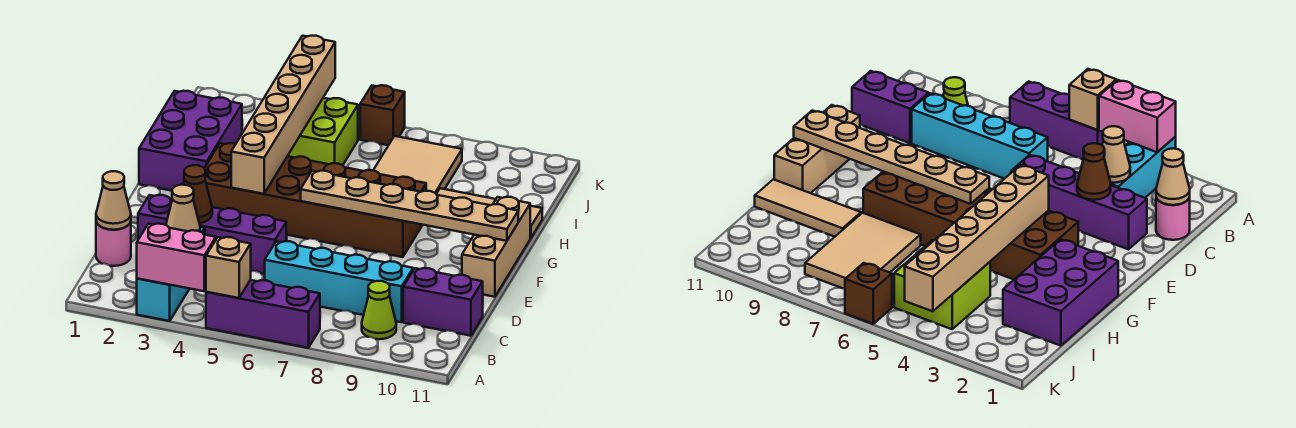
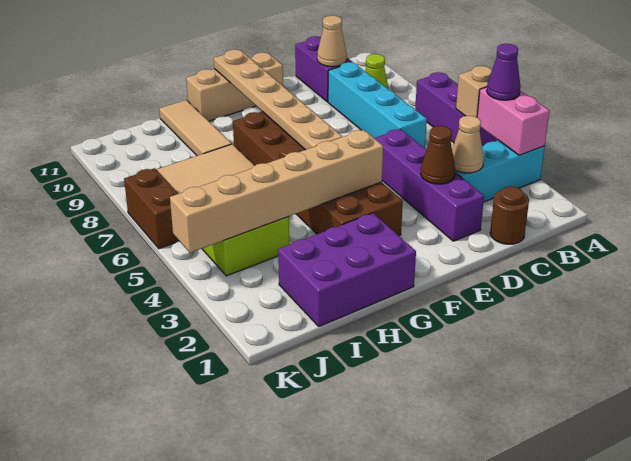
none -> purple 1x1 cone [487,44,521,100]
pink 1x1 round brick [96,222,131,266] -> brown 1x1 round brick [490,186,529,244]
tan 1x1 cone [96,171,131,230] -> tan 1x1 cone moved to [317,15,347,67]
brown 1x1 brick [360,85,405,145] -> brown 1x2 brick [124,168,179,249]

